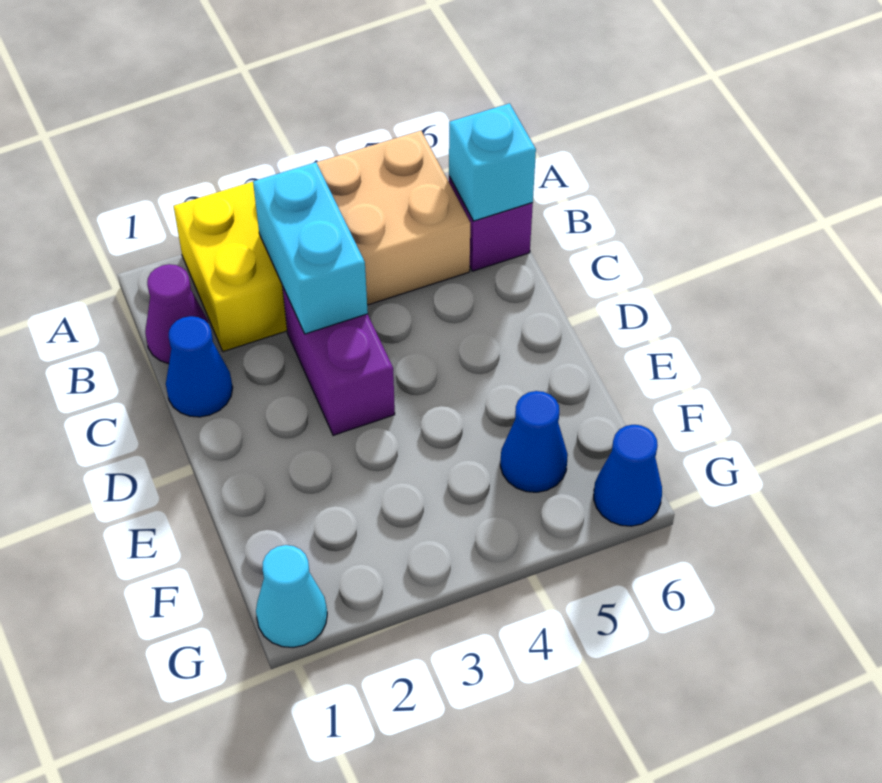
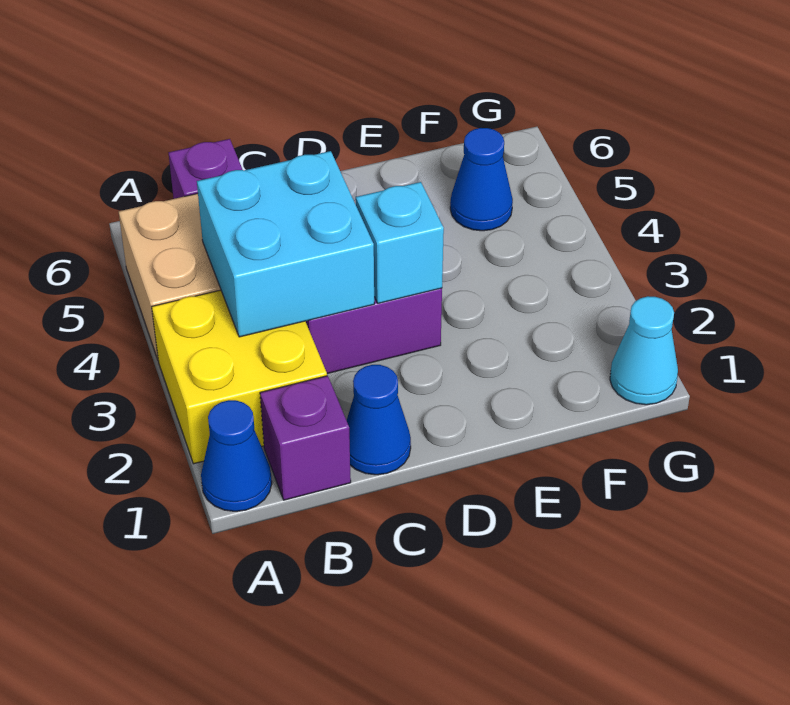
purple 1x1 cone [145,264,209,364] -> purple 1x1 brick [260,376,351,500]
cyan 1x2 brick [253,162,368,334] -> cyan 2x2 brick [197,151,374,337]
cyan 1x1 brick [449,103,536,221] -> cyan 1x1 brick moved to [356,182,444,303]
blue 1x1 cone [594,425,662,526] -> blue 1x1 cone moved to [201,400,272,511]

